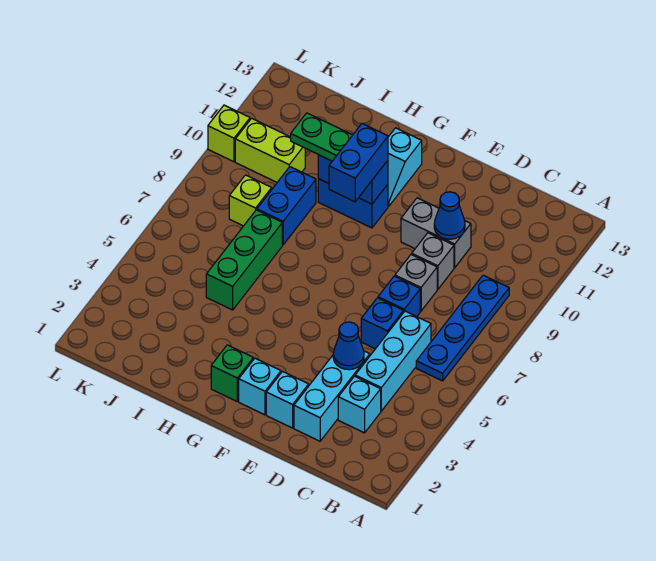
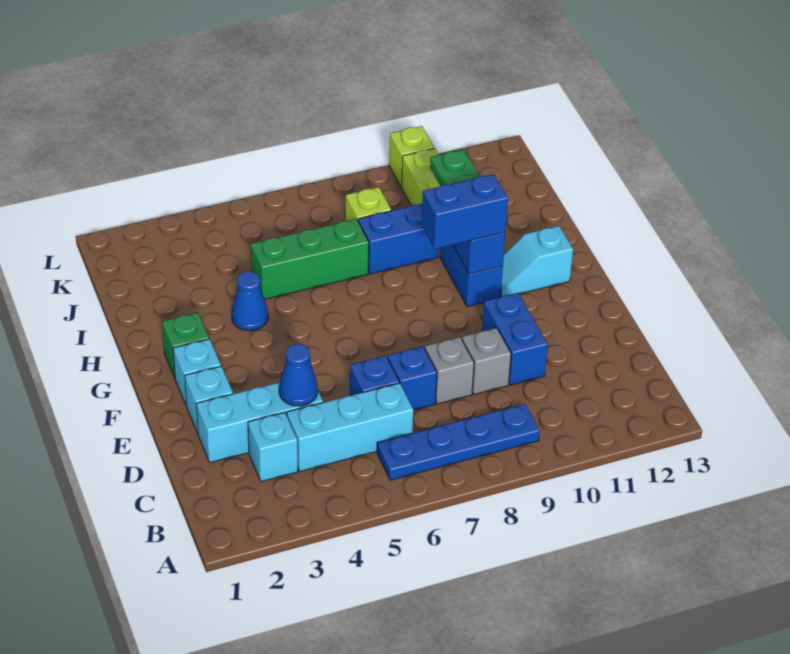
grey 1x2 brick [401,198,471,268] -> blue 1x2 brick [482,293,548,385]
blue 1x1 cone [434,192,465,239] -> blue 1x1 cone moved to [232,271,268,331]

